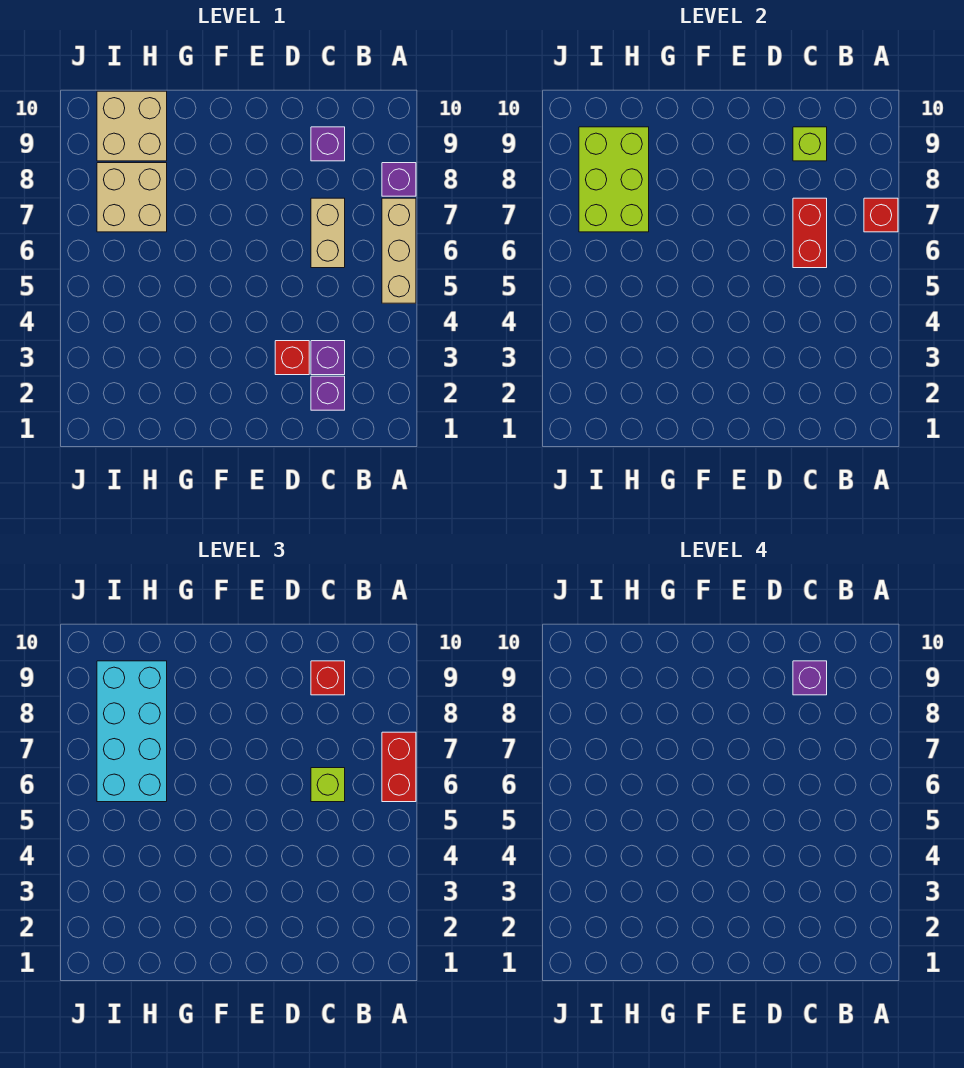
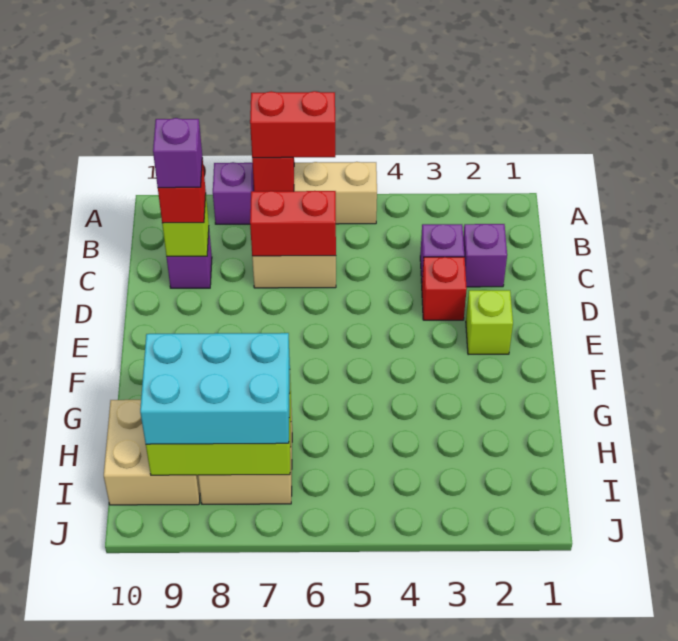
lime 1x1 brick [311,768,345,802] -> lime 1x1 brick moved to [466,290,513,355]
cyan 2x4 brick [97,661,167,802] -> cyan 2x3 brick [140,333,290,444]

